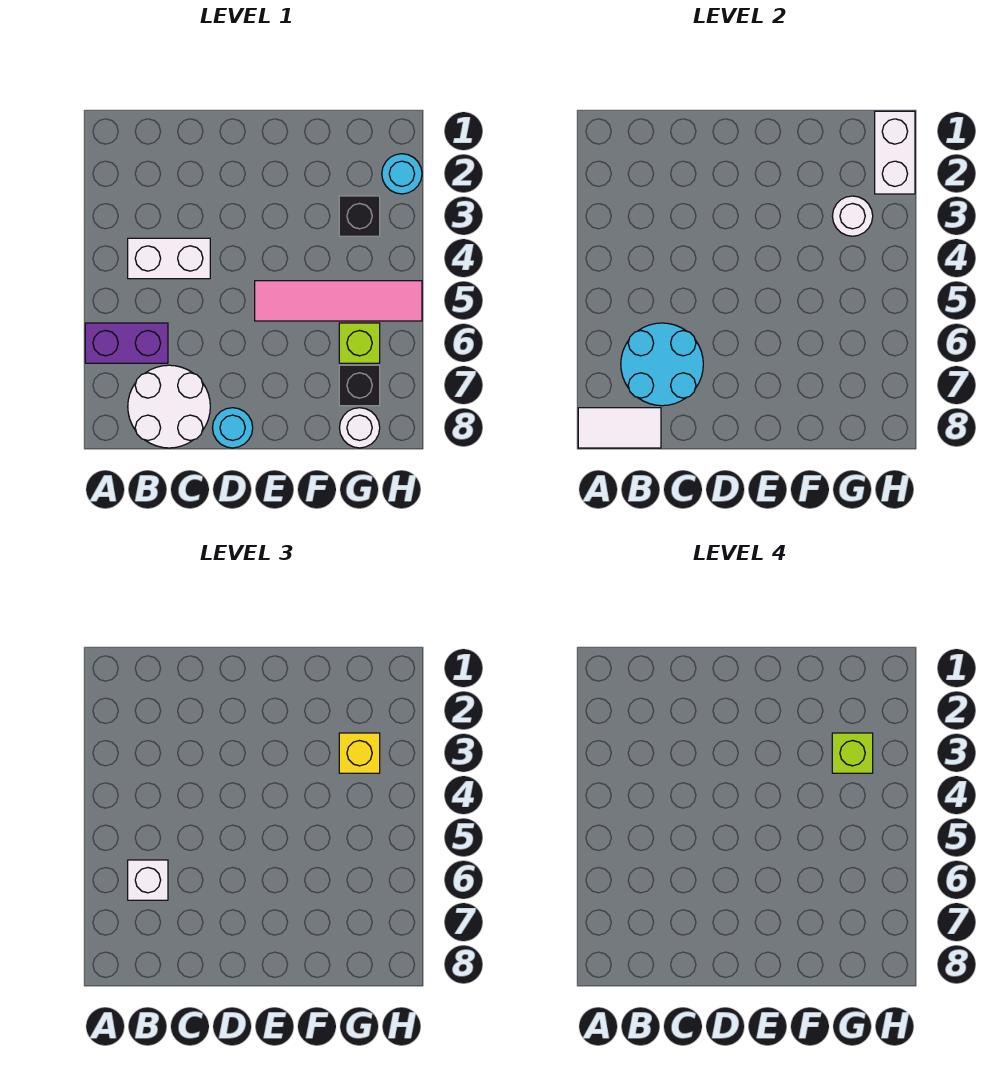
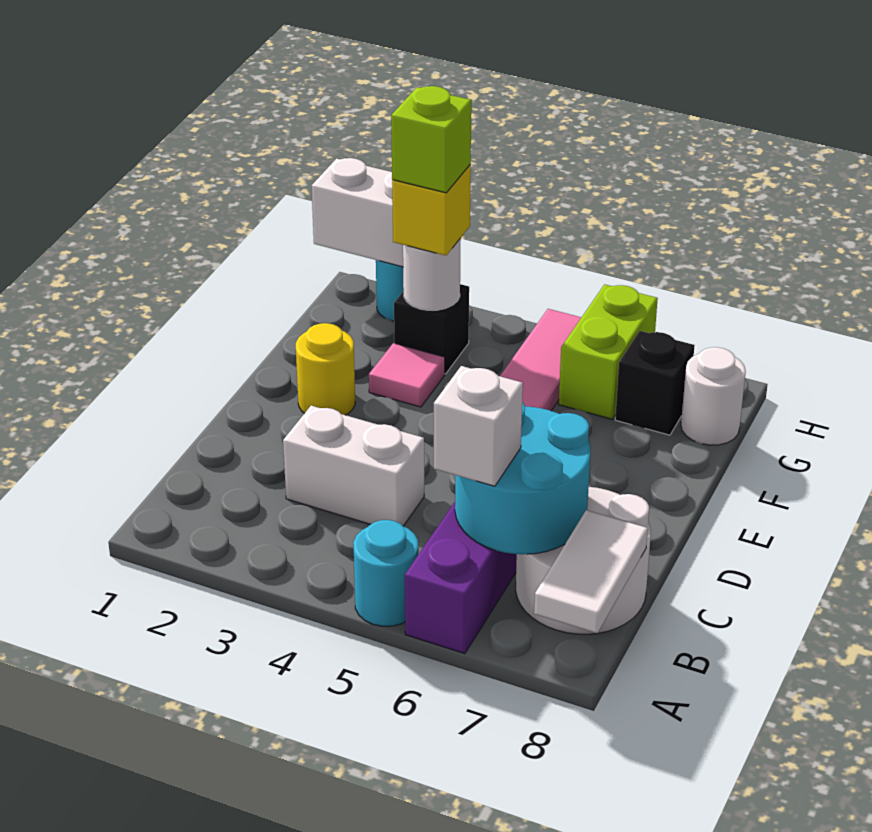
white 1x2 brick [128,238,210,279] -> white 1x2 brick turned to [283,406,424,526]
cyan 1x1 round brick [212,408,253,448] -> cyan 1x1 round brick moved to [353,520,418,626]
none -> yellow 1x1 round brick [296,323,355,415]
none -> pink 1x1 tile [369,343,445,407]
lime 1x1 brick [339,323,380,363] -> lime 1x2 brick [559,284,658,419]

